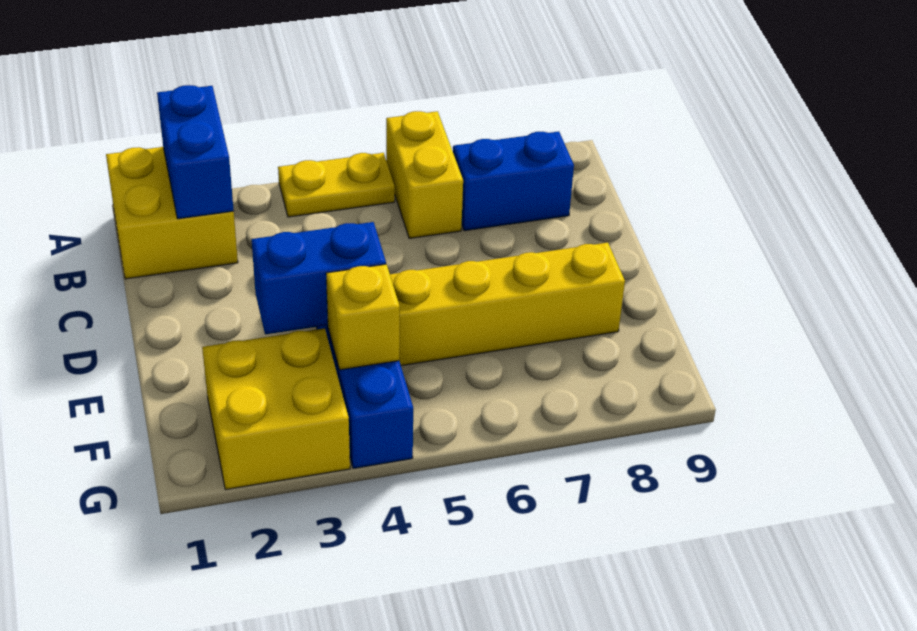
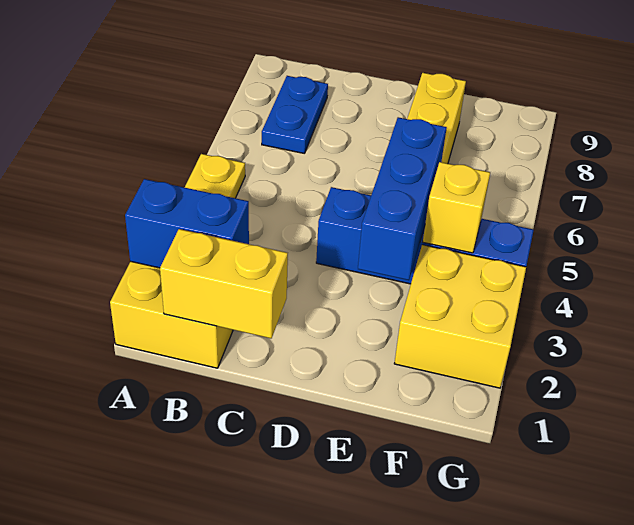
yellow 1x2 brick [386,111,463,238] -> yellow 1x2 brick moved to [160,229,288,338]
blue 1x2 brick [453,132,574,231] -> blue 1x2 plate [262,76,328,153]
blue 1x2 brick [252,222,386,334] -> blue 1x3 brick [358,117,447,280]

